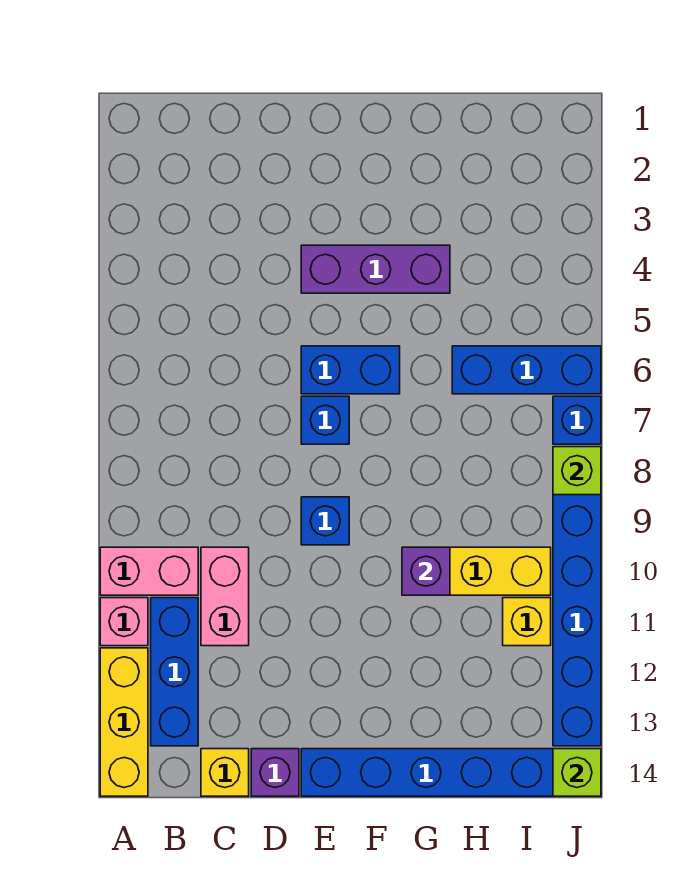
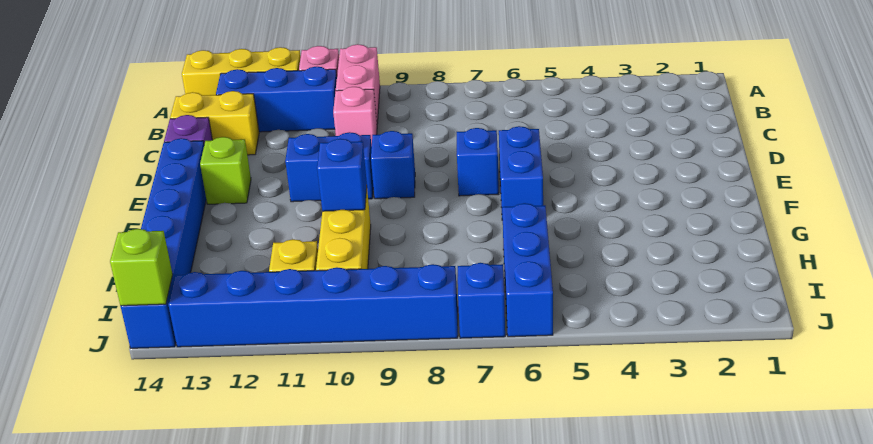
pink 1x2 brick [201,547,249,646] -> pink 1x1 brick [333,87,377,146]
yellow 1x1 brick [201,749,249,796] -> yellow 1x2 brick [170,91,259,155]
purple 1x3 brick [301,245,450,293] -> none
none -> blue 1x2 brick [285,132,373,202]
purple 1x1 brick [402,547,450,595] -> blue 1x1 brick [317,139,367,211]
lime 1x1 brick [553,447,601,495] -> lime 1x1 brick moved to [200,137,251,204]

